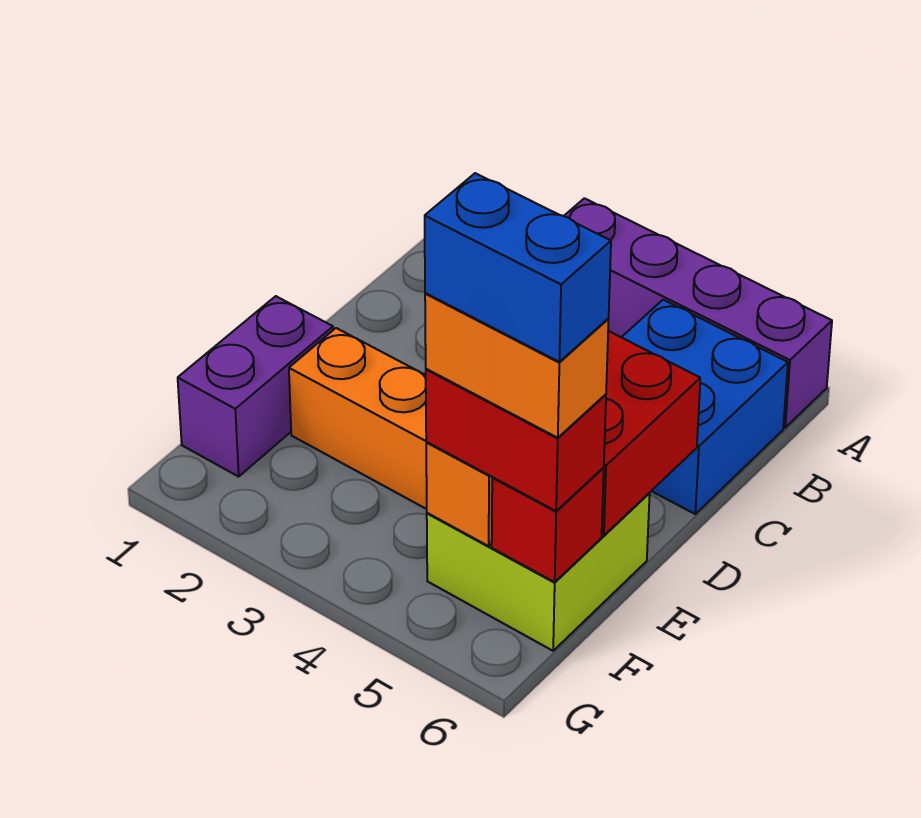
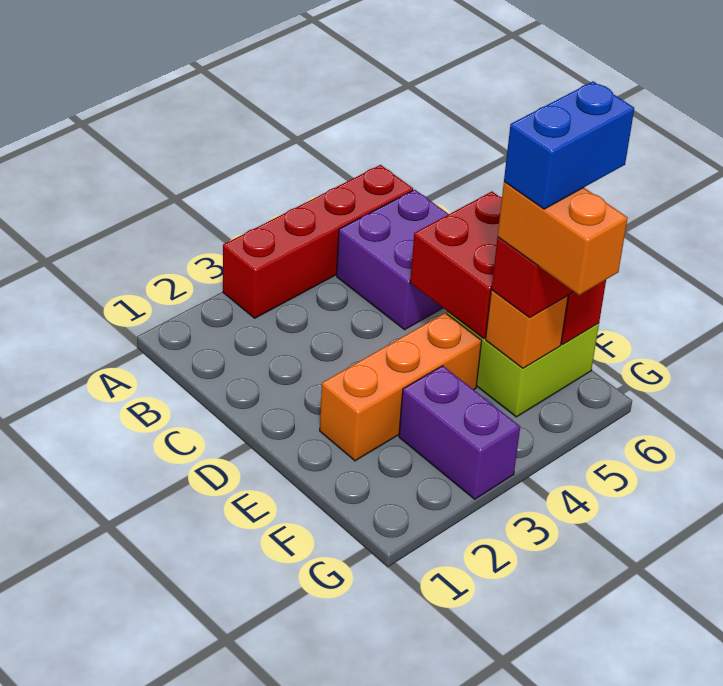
purple 1x4 brick [564,198,832,428] -> red 1x4 brick [223,165,413,318]
blue 2x2 brick [621,300,788,514] -> purple 2x2 brick [337,190,449,330]
purple 1x2 brick [178,296,333,477] -> purple 1x2 brick moved to [399,366,520,499]
orange 1x2 brick [425,293,609,438] -> orange 1x2 brick turned to [498,182,628,295]

